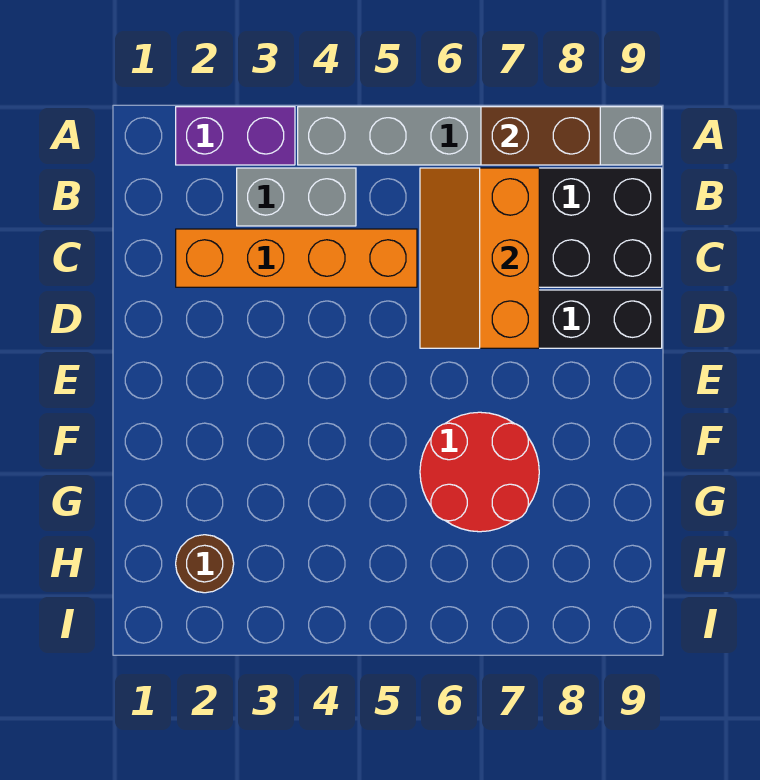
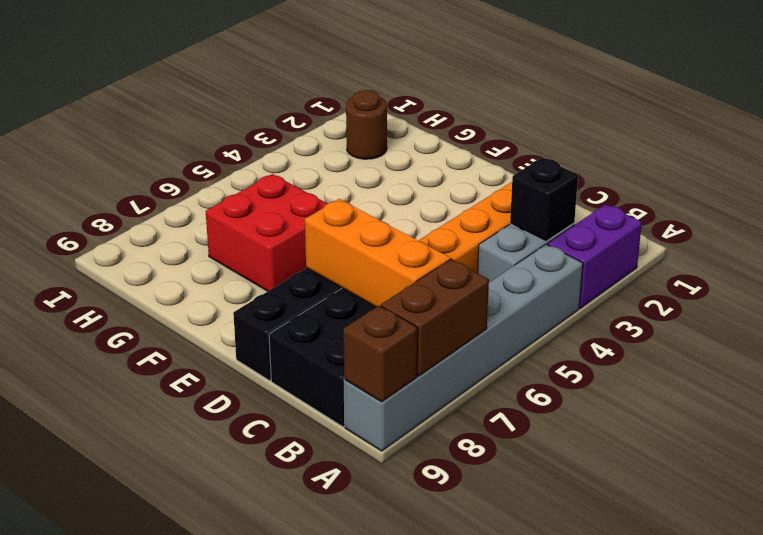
none -> brown 1x1 brick [343,306,418,402]
none -> black 1x1 brick [510,158,578,241]
red 2x2 round brick [420,412,539,532] -> red 2x2 brick [206,174,327,291]

